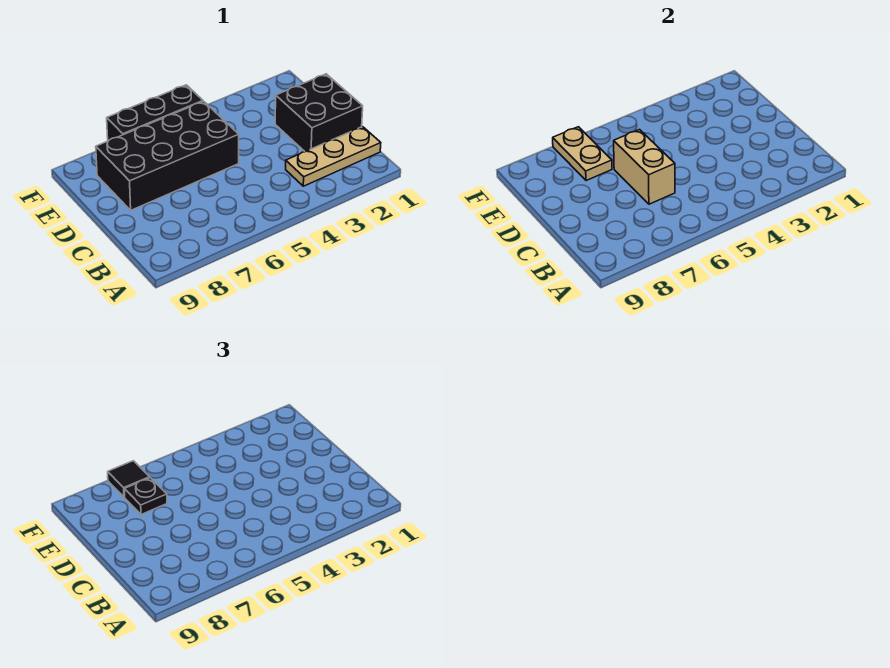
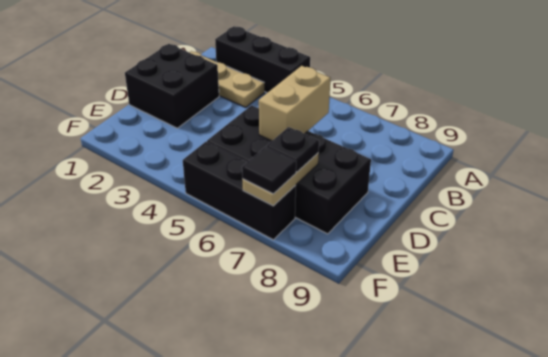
none -> black 1x3 brick [215,26,310,93]

